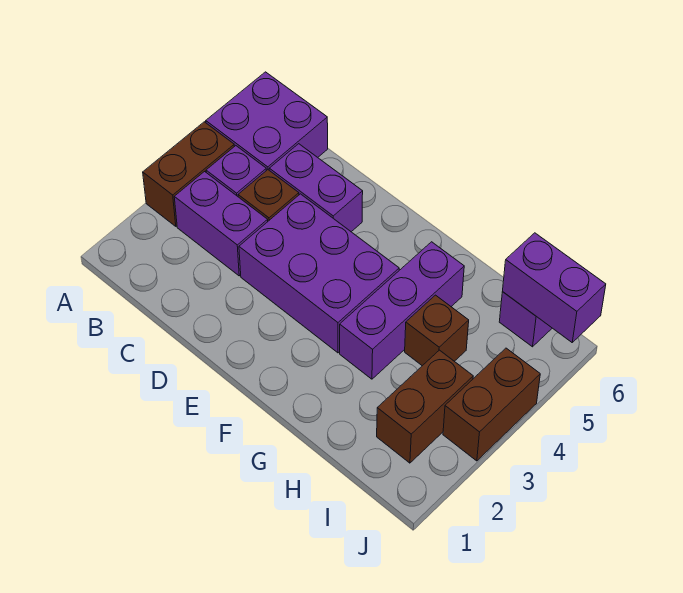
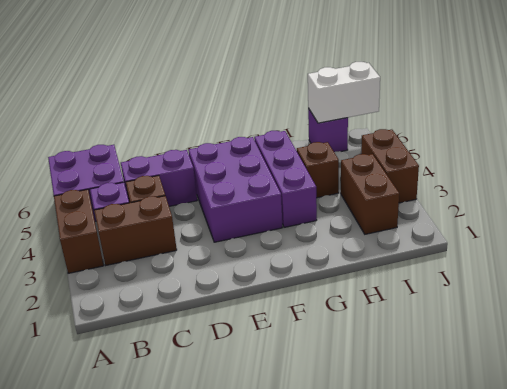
purple 1x2 brick [174,172,268,276] -> brown 1x2 brick [94,196,177,265]
purple 2x3 brick [239,194,399,353] -> purple 2x3 brick turned to [189,137,282,242]
purple 1x2 brick [503,233,606,342] -> white 1x2 brick [308,62,380,123]

